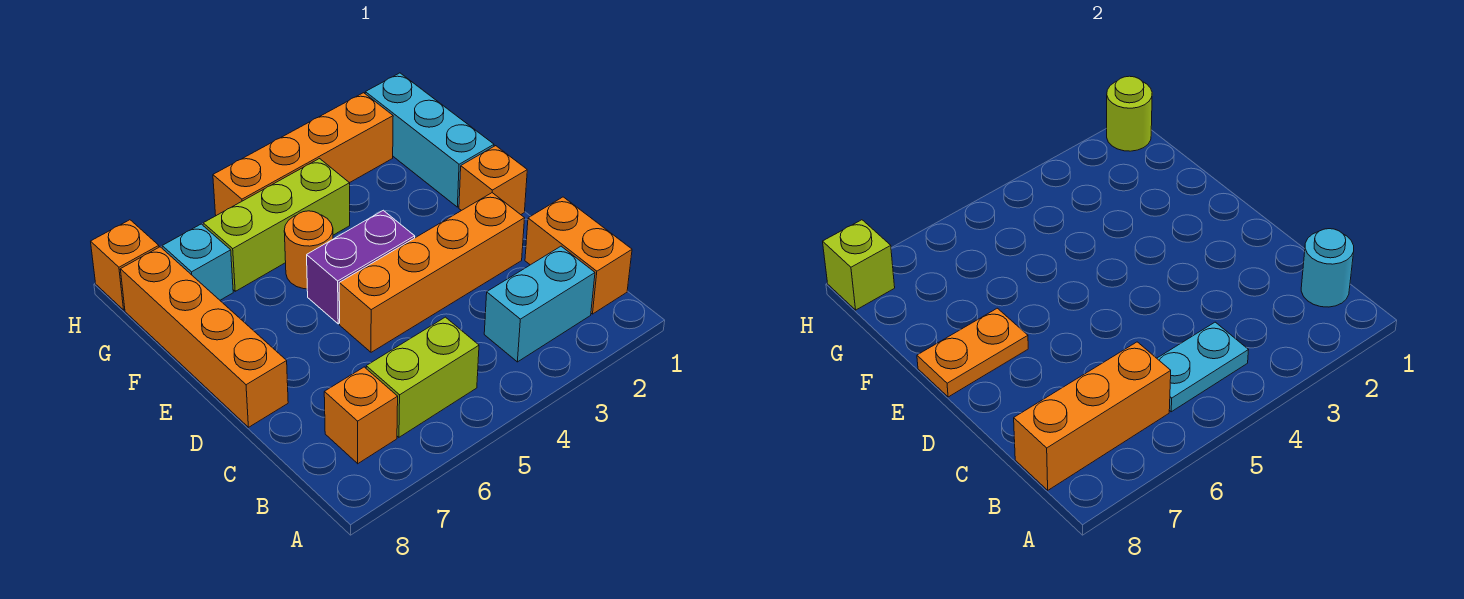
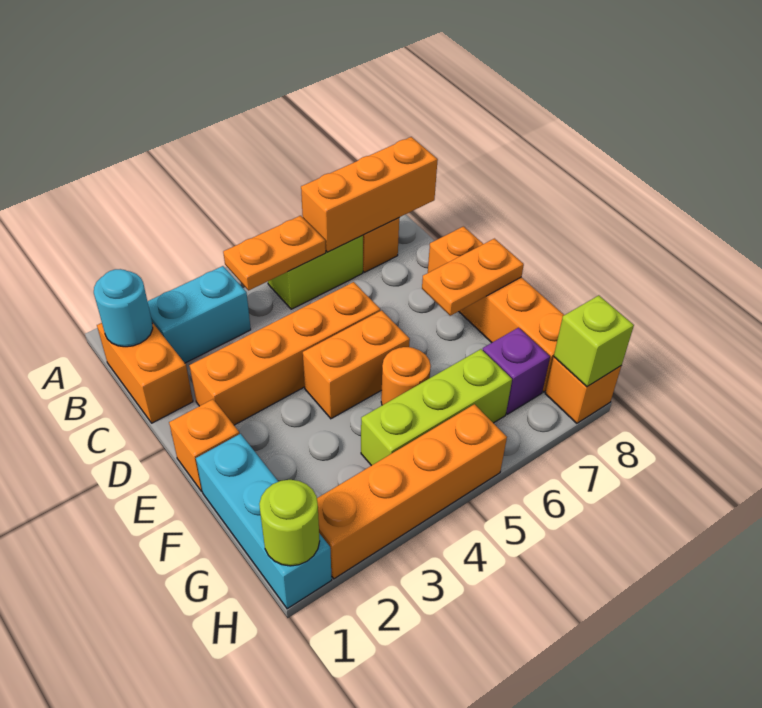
cyan 1x2 plate [1157,322,1248,412] -> orange 1x2 plate [223,216,326,291]
purple 1x2 brick [307,210,415,324] -> orange 1x2 brick [303,310,410,419]
cyan 1x1 brick [162,224,233,300] -> purple 1x1 brick [483,328,550,414]

